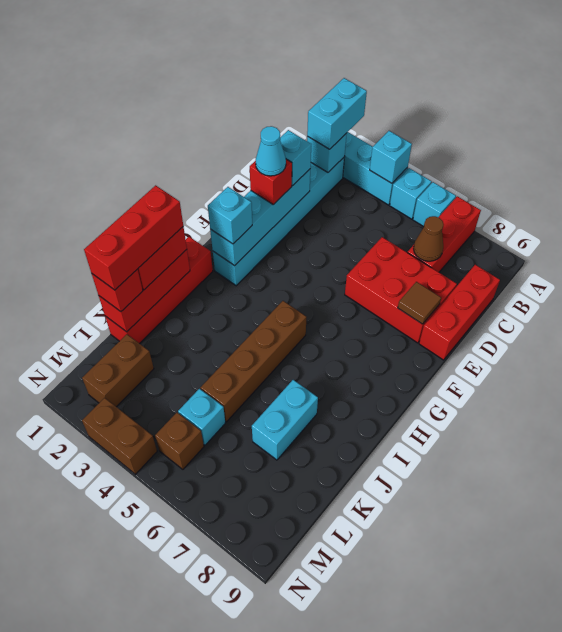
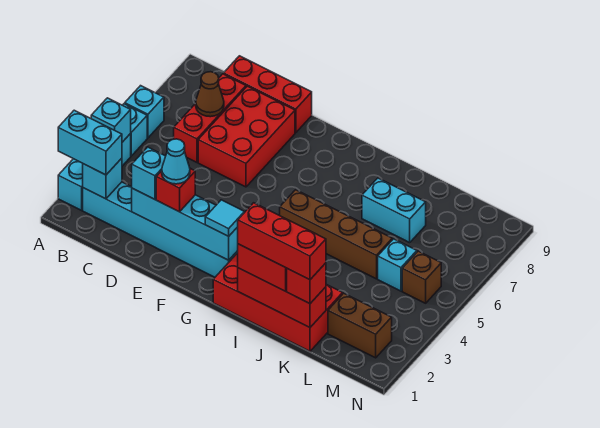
red 1x3 brick [408,196,481,272] -> red 1x3 brick turned to [174,74,246,162]
brown 1x1 tile [398,282,441,324] -> none
cyan 1x1 brick [208,187,252,244] -> cyan 1x1 tile [205,200,244,236]
red 1x4 brick [105,237,213,344] -> red 2x4 brick [213,253,343,351]
brown 1x2 brick [82,398,157,474] -> none

